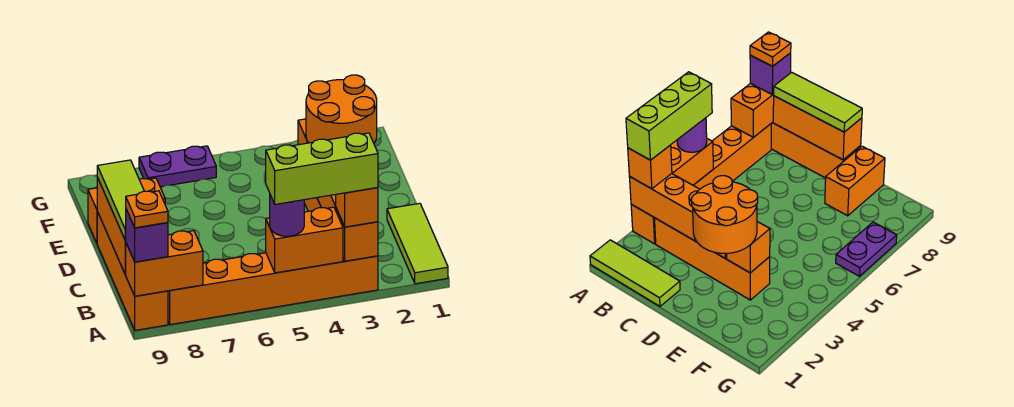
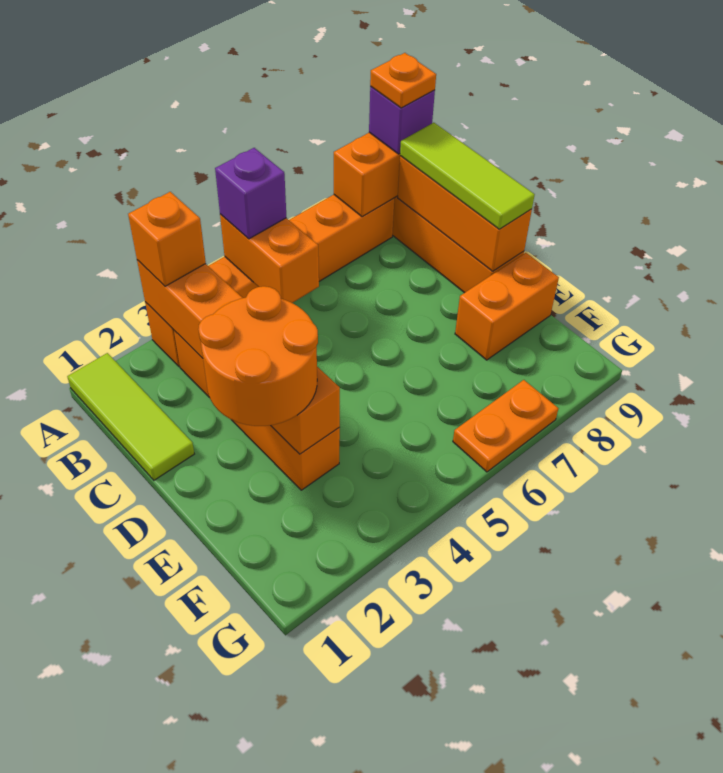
lime 1x3 brick [266,133,378,204] -> none
orange 1x2 brick [266,207,343,273] -> orange 1x2 brick turned to [220,214,319,303]
purple 1x1 round brick [270,195,304,236] -> purple 1x1 brick [215,148,286,239]
purple 1x2 plate [139,146,216,187] -> orange 1x2 plate [453,380,558,472]

